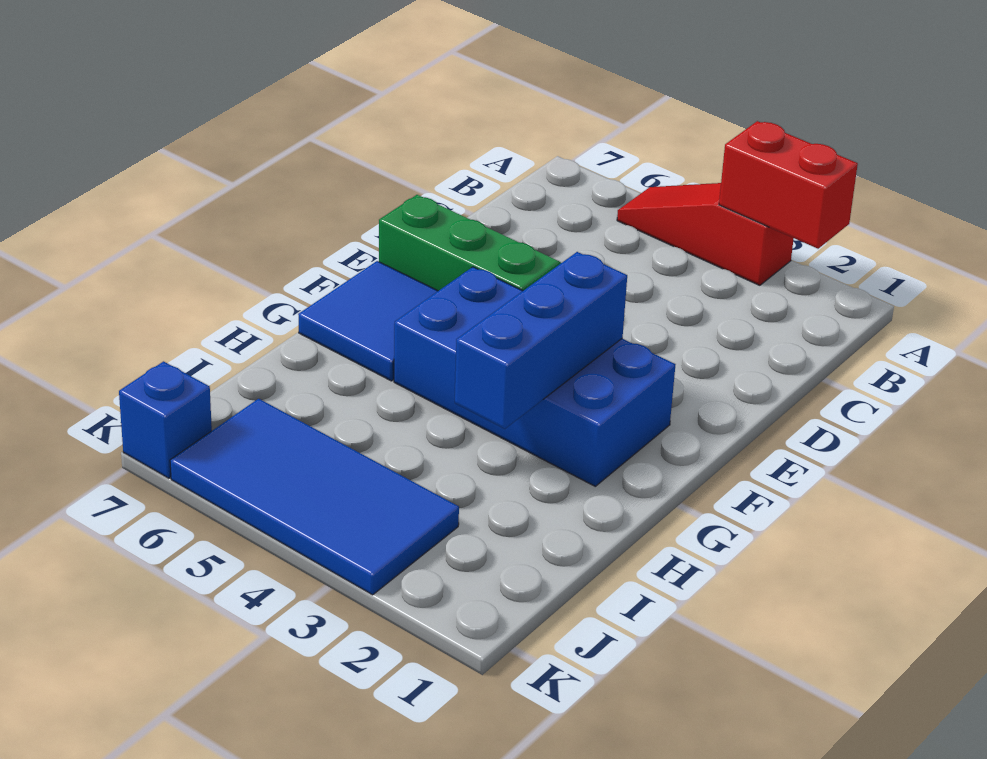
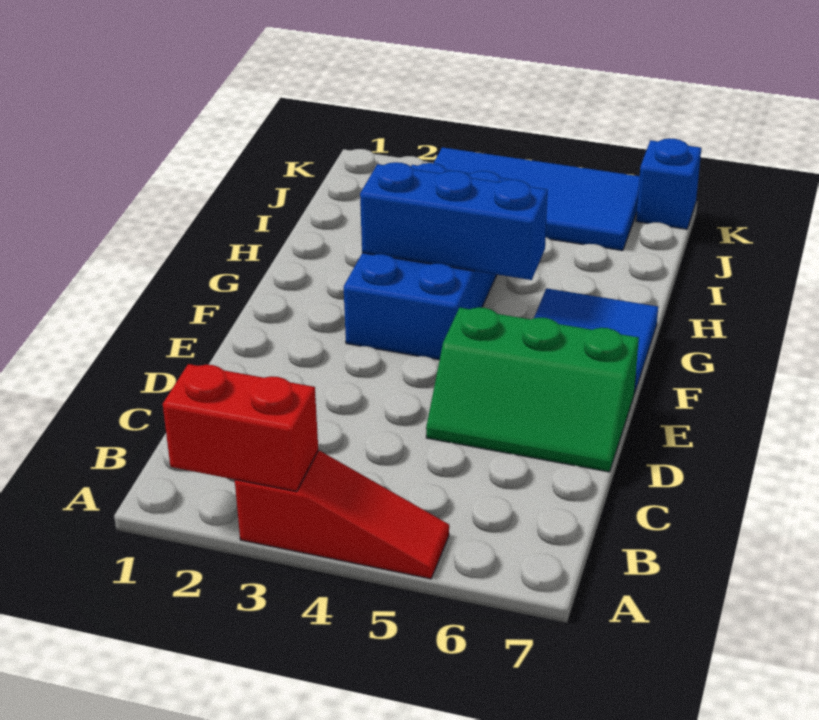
blue 2x4 brick [394,267,675,486] -> blue 2x4 brick turned to [344,163,512,360]
blue 1x3 brick [455,252,627,429] -> blue 1x3 brick turned to [360,162,547,280]

